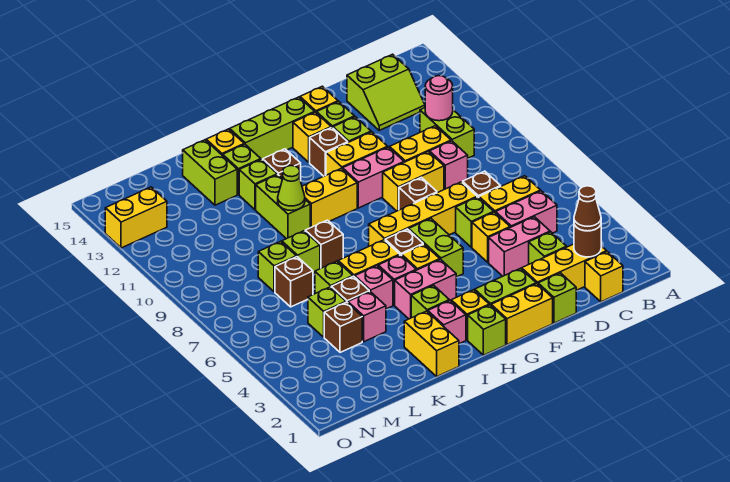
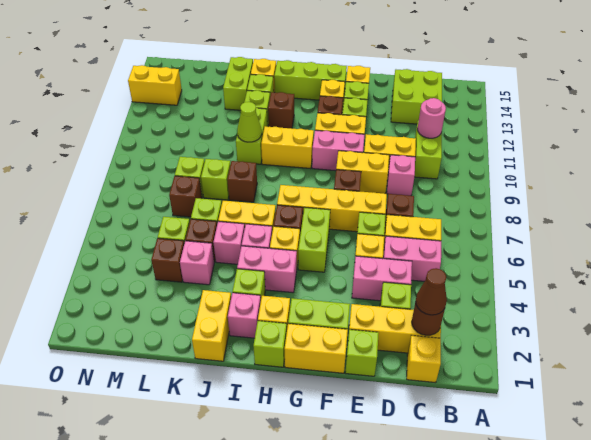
lime 2x2 slope [347,54,425,130] -> lime 2x2 brick [391,69,442,124]

